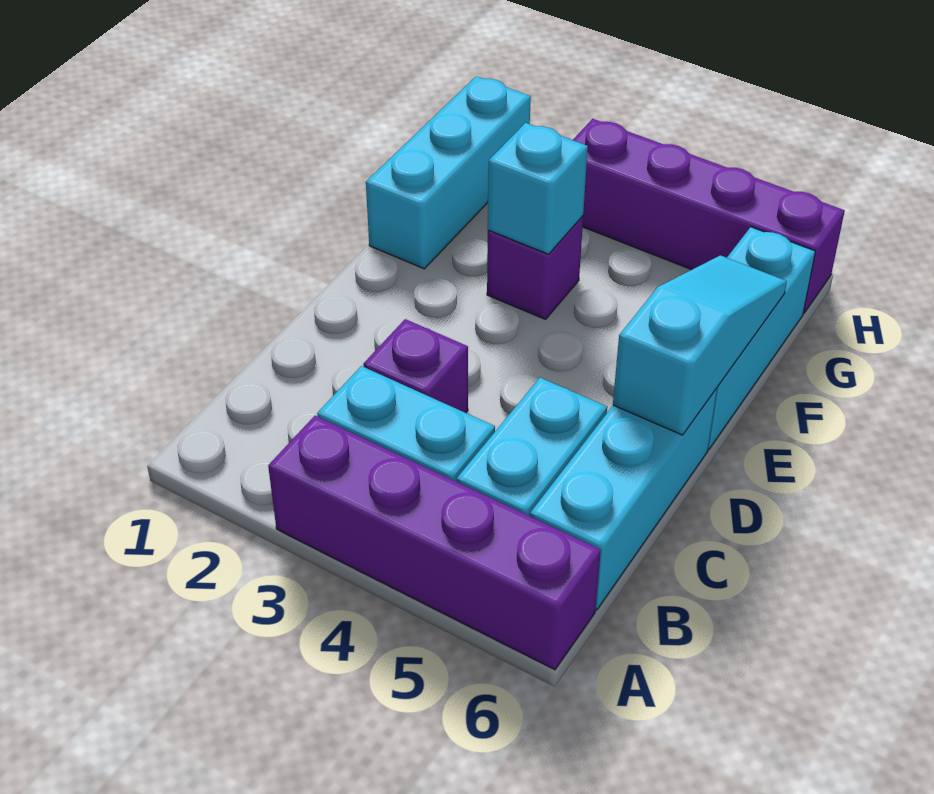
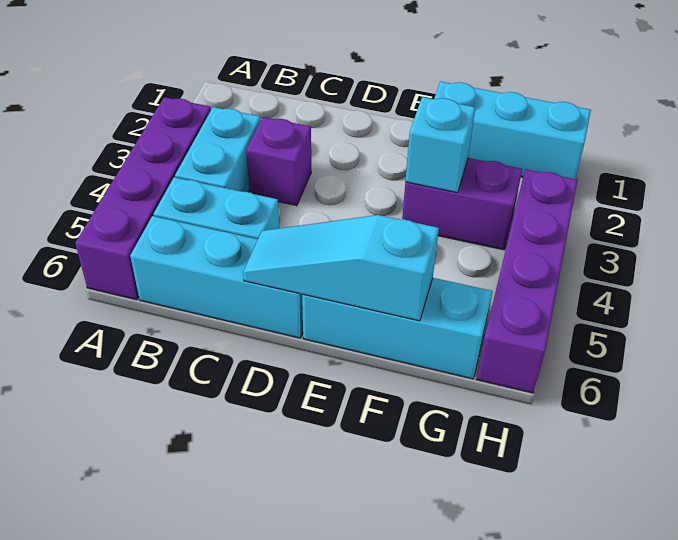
cyan 1x3 slope [613,255,787,435] -> cyan 1x3 slope turned to [243,215,439,321]
purple 1x1 brick [487,216,583,319] -> purple 1x2 brick [402,158,522,250]

